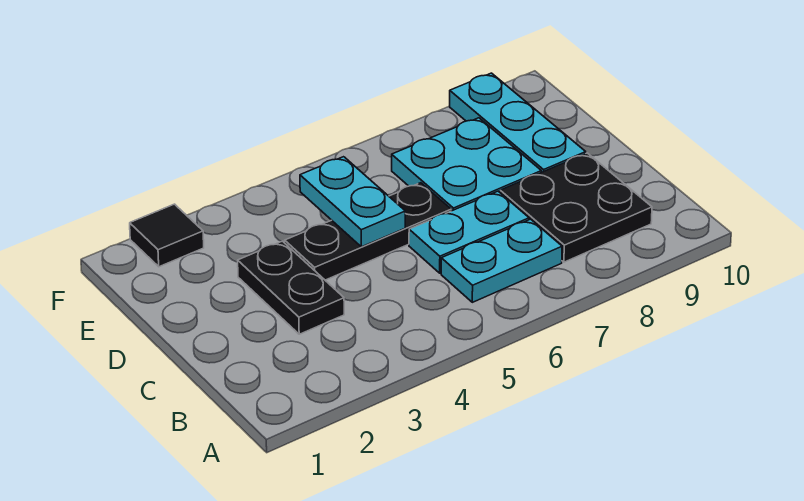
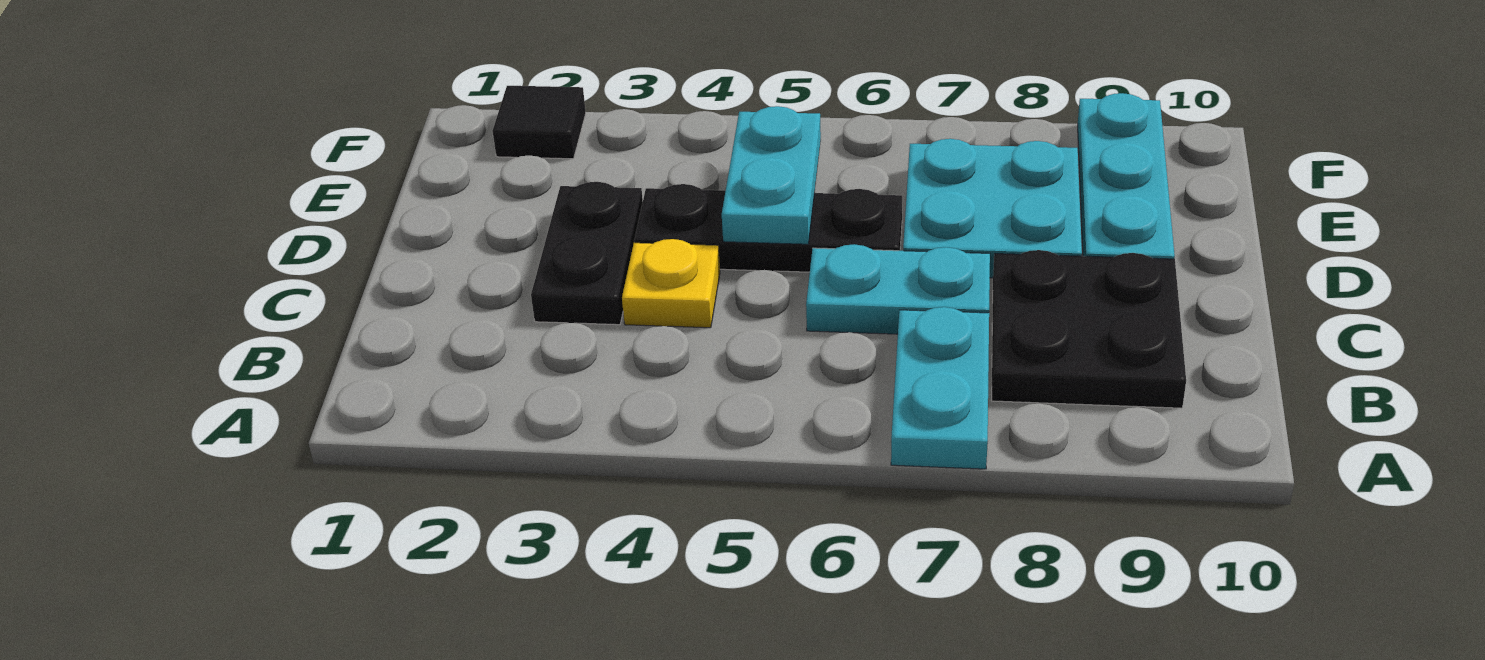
cyan 1x2 plate [441,219,562,302] -> cyan 1x2 plate turned to [891,307,989,469]
none -> yellow 1x1 plate [622,239,720,328]

